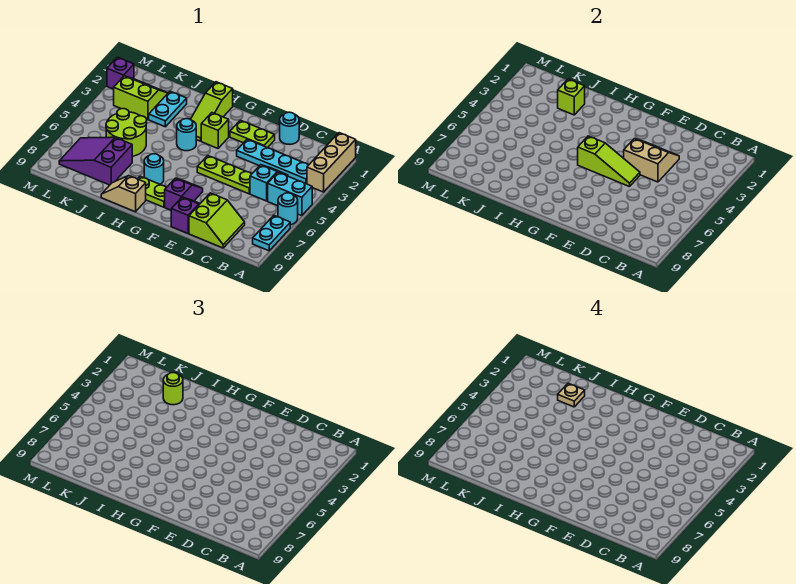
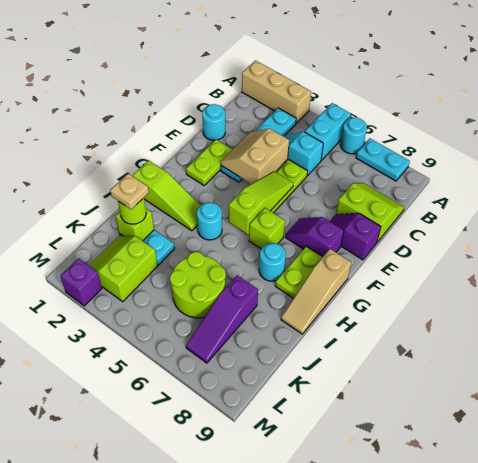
lime 1x1 brick [201,113,229,148] -> lime 1x1 brick moved to [249,208,285,249]
tan 1x2 slope [101,176,146,212] -> tan 1x3 slope [281,249,351,334]
purple 2x3 slope [59,137,132,185] -> purple 1x3 slope [186,275,258,363]

